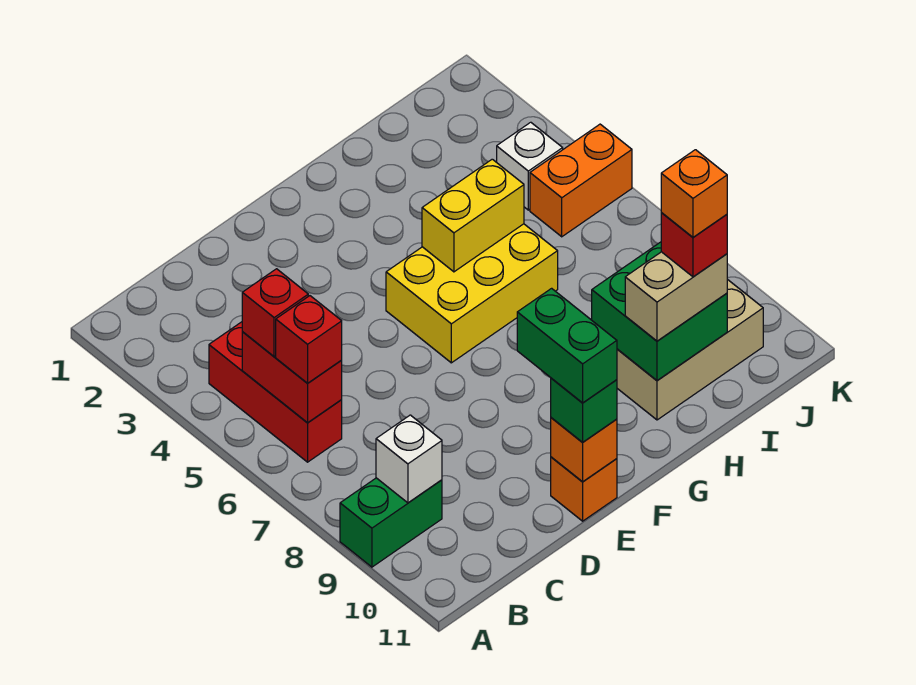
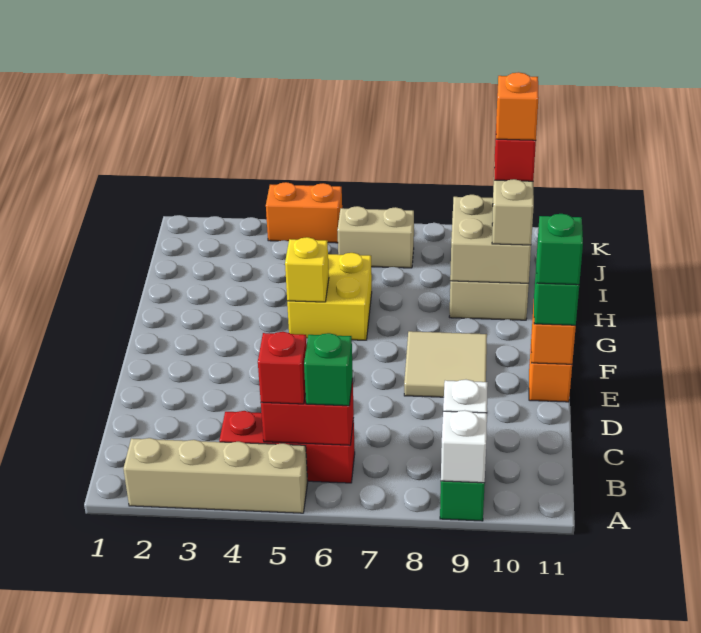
none -> tan 1x4 brick [123,438,308,513]
red 1x1 brick [276,296,342,383] -> green 1x1 brick [304,333,353,406]
none -> tan 2x2 tile [404,331,487,397]
green 1x2 brick [517,288,617,403] -> green 1x1 brick [536,214,583,285]
yellow 2x3 brick [386,224,558,363] -> yellow 2x2 brick [287,253,372,340]
yellow 1x2 brick [422,159,524,272] -> yellow 1x1 brick [285,237,329,302]
green 2x2 brick [592,242,727,380] -> tan 2x2 brick [450,195,531,283]
white 1x1 brick [497,122,563,210] -> white 1x1 brick moved to [441,410,487,483]
orange 1x2 brick [530,124,632,237] -> orange 1x2 brick turned to [266,182,342,243]
none -> tan 1x2 brick [337,206,414,268]

